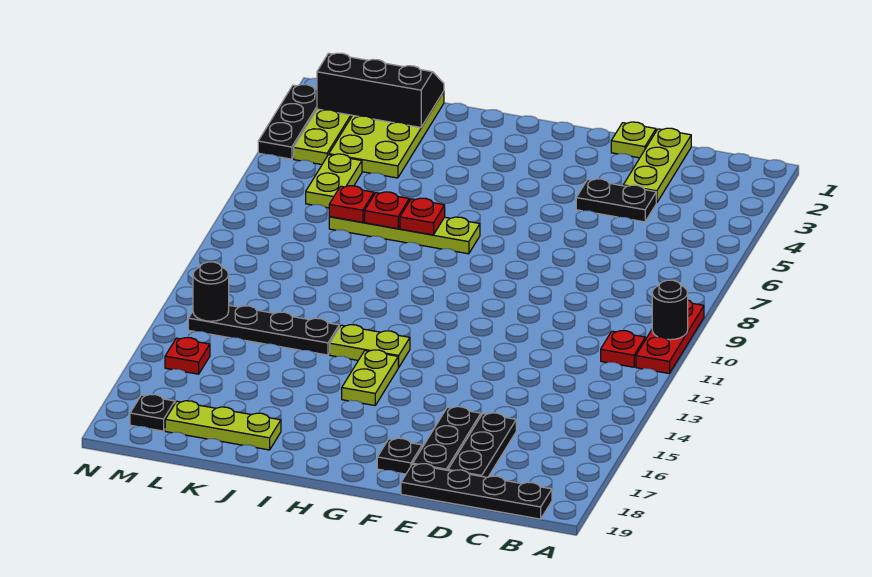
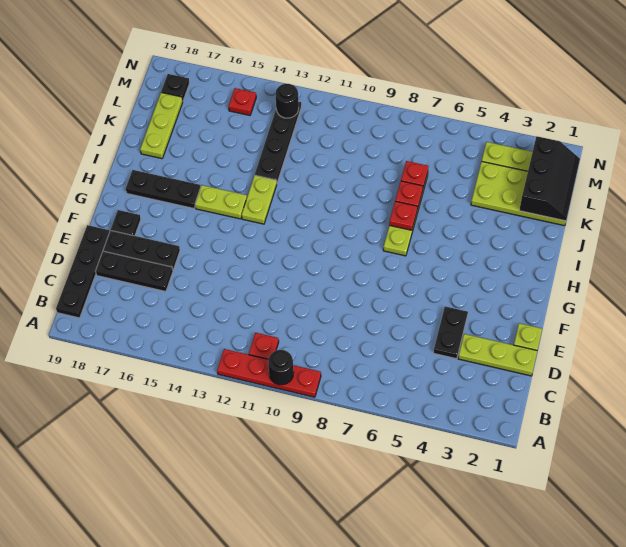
red 1x3 plate [636,300,704,373] -> red 1x4 plate [217,349,321,397]
lime 1x2 plate [306,154,362,208] -> none
black 1x3 plate [258,85,317,159] -> black 1x3 plate moved to [126,170,201,208]

